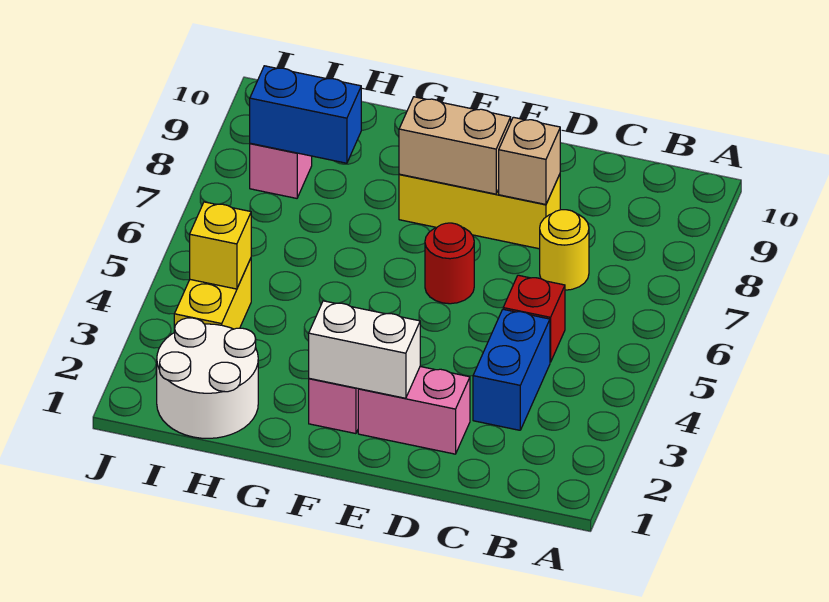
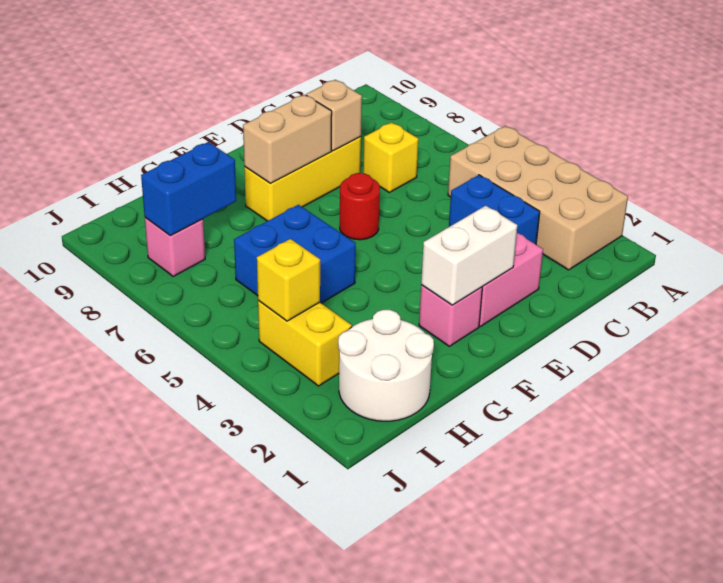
none -> tan 2x4 brick [448,126,628,270]
red 1x1 brick [503,275,565,362] -> none
yellow 1x1 round brick [540,210,589,290] -> yellow 1x1 brick [363,122,419,192]
none -> blue 2x2 brick [234,205,356,303]

